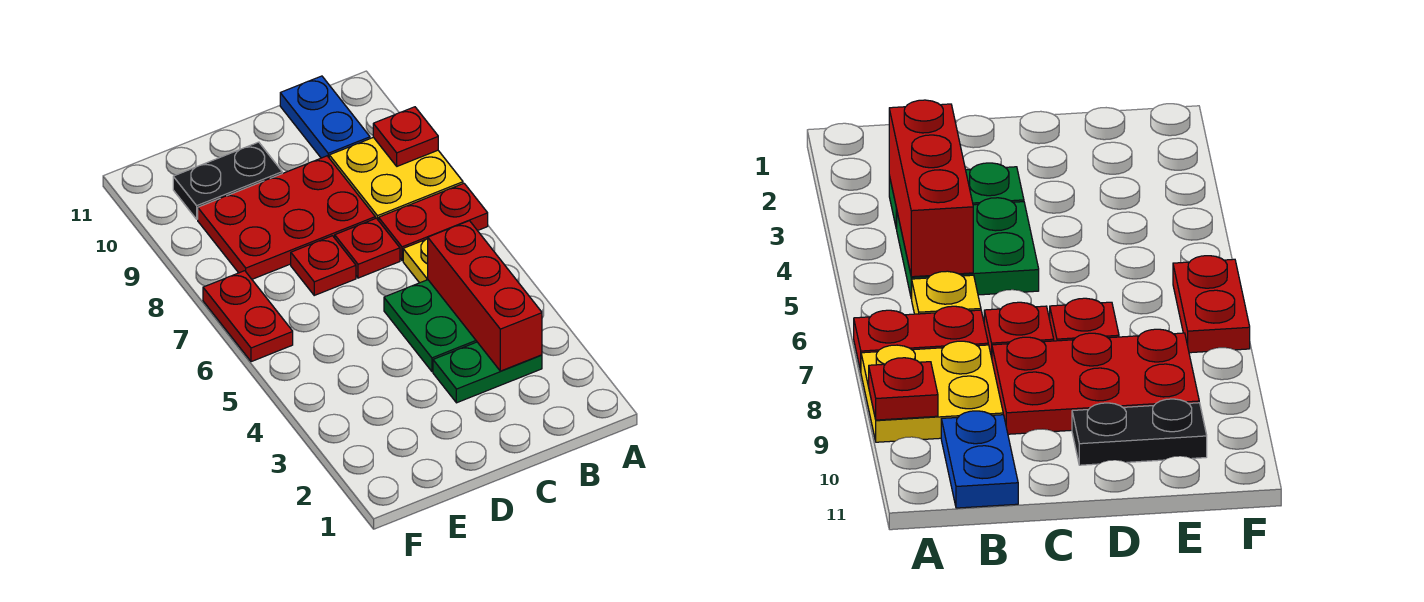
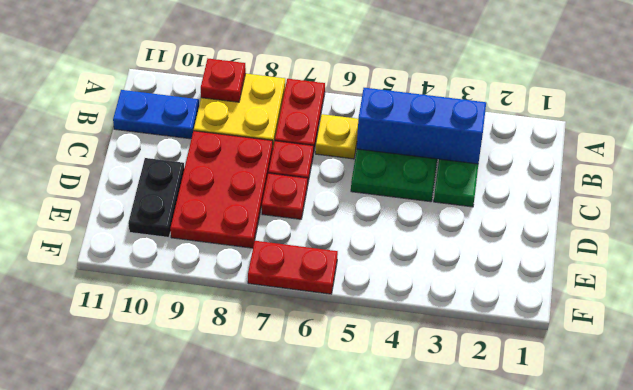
red 1x3 brick [428,221,542,371] -> blue 1x3 brick [357,88,486,164]

